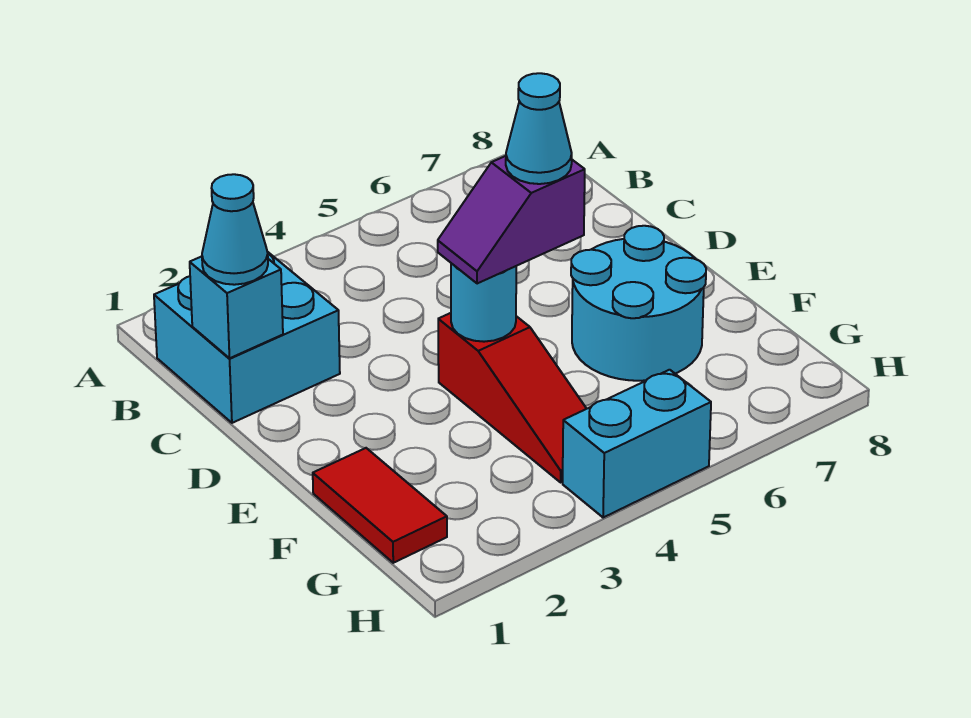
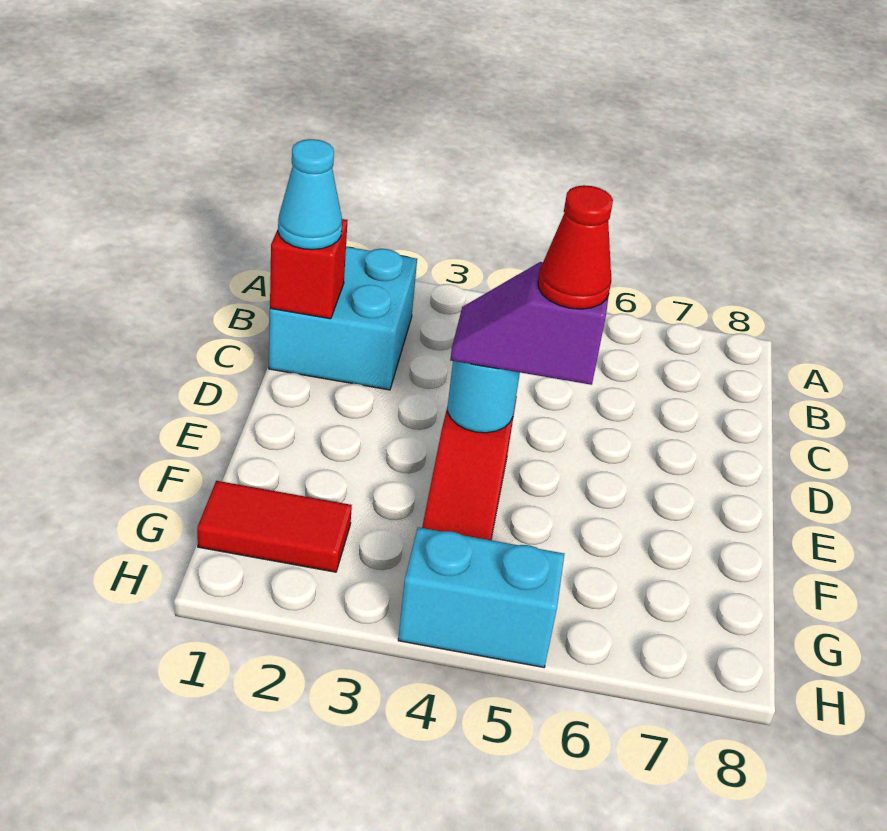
cyan 1x1 brick [190,256,283,358] -> red 1x1 brick [270,219,348,319]
cyan 1x1 cone [506,73,572,184] -> red 1x1 cone [538,185,613,309]
cyan 2x2 round brick [571,226,706,381] -> none
red 1x2 tile [313,448,447,563] -> red 1x2 tile turned to [197,481,352,572]

